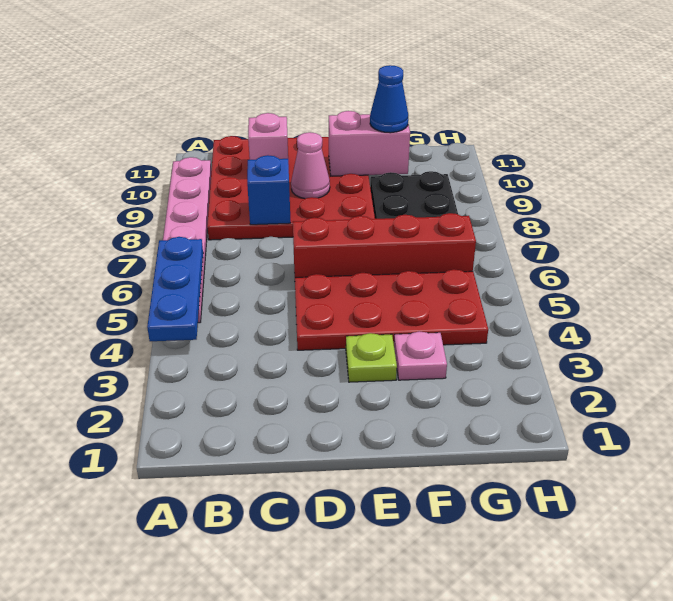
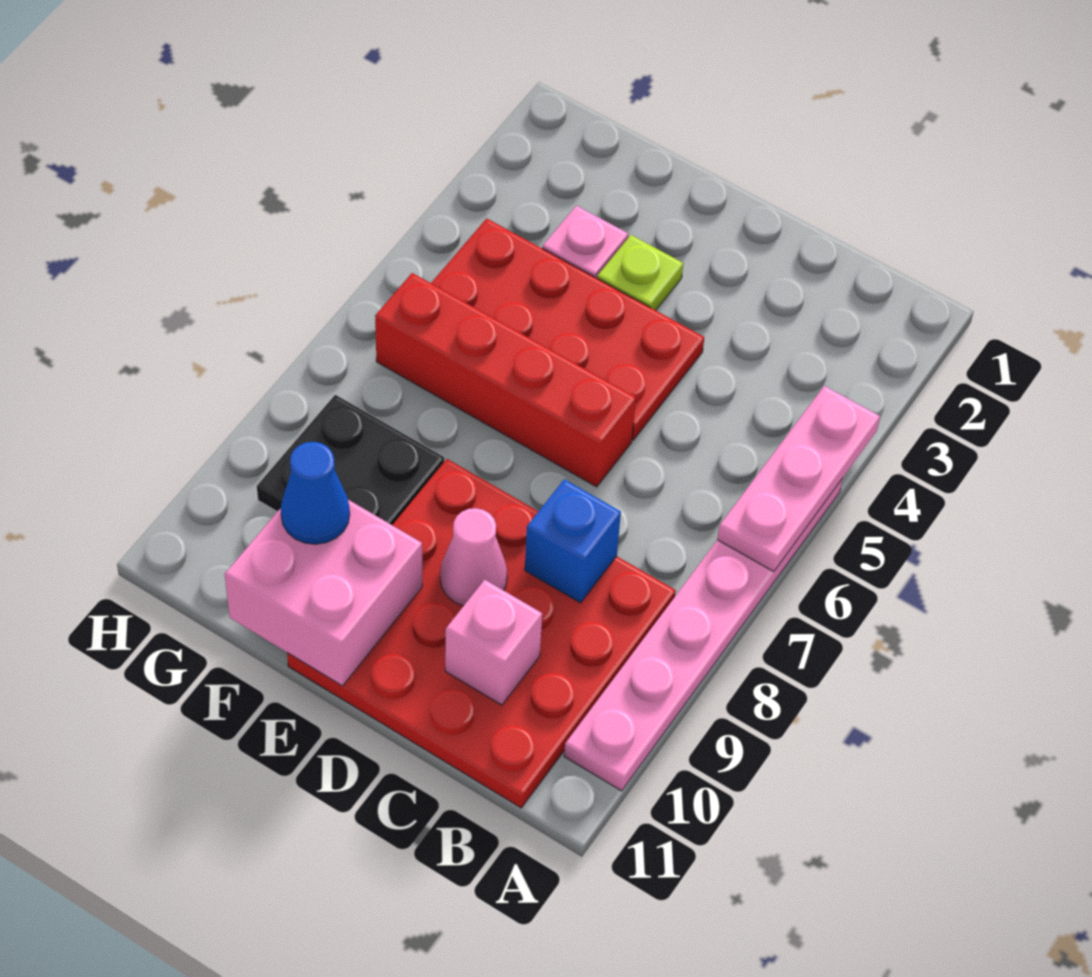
blue 1x3 plate [147,237,203,341] -> pink 1x3 plate [717,386,880,572]
pink 1x2 brick [329,111,410,176] -> pink 2x2 brick [225,500,422,686]

